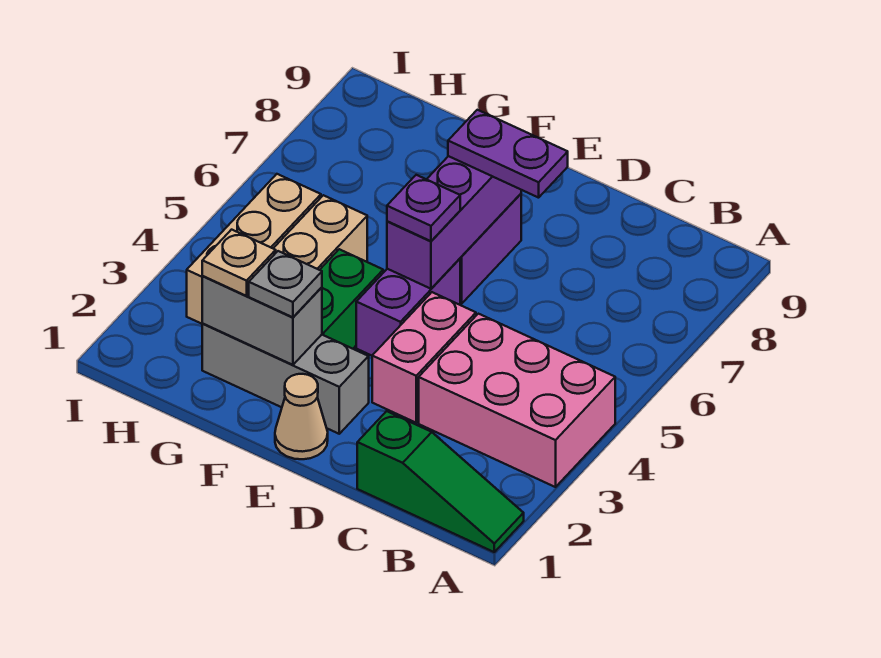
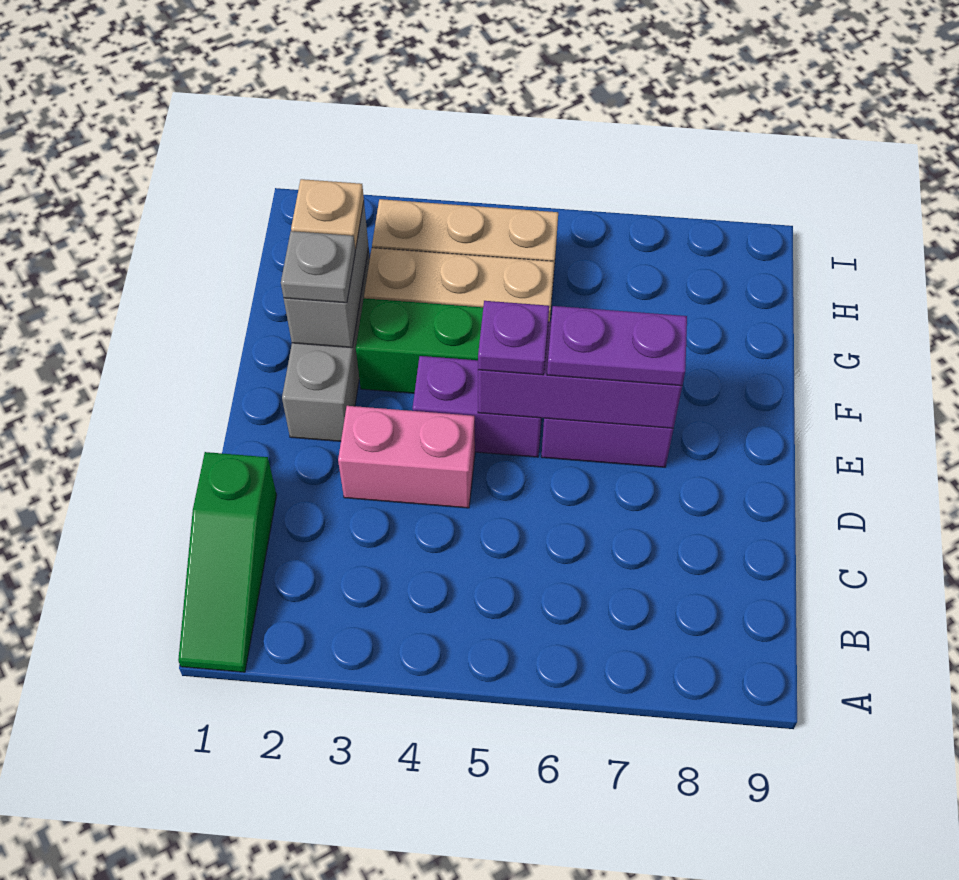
pink 2x3 brick [419,314,615,487] -> none
purple 1x2 plate [448,110,568,198] -> purple 1x2 plate turned to [547,306,687,386]
tan 1x1 cone [275,374,328,459] -> none

